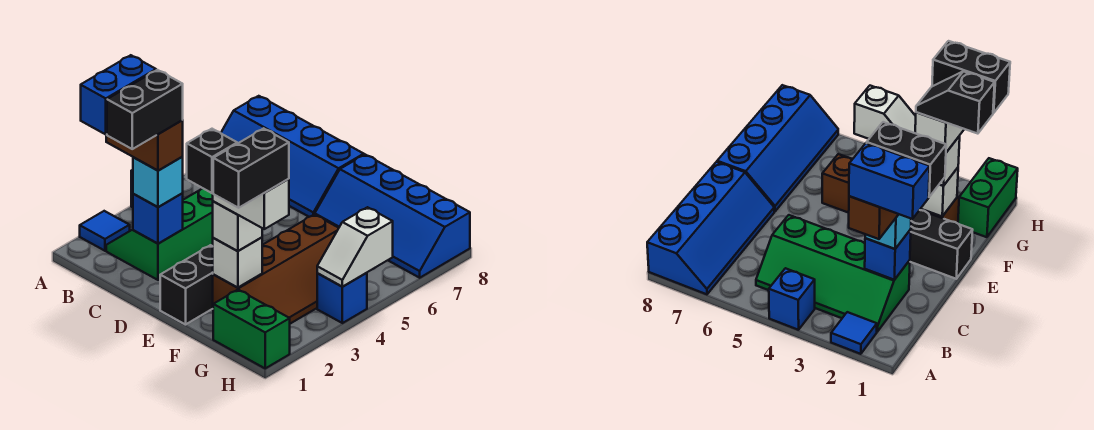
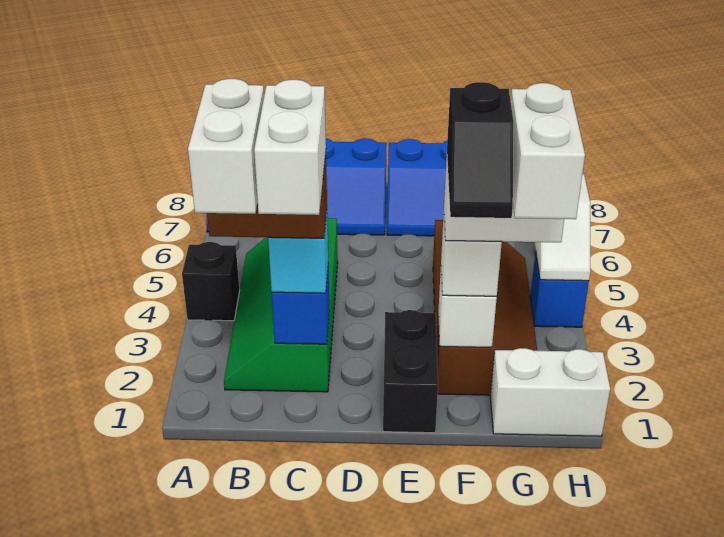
blue 1x1 tile [80,211,130,251] -> none
blue 1x1 brick [769,268,815,330] -> black 1x1 brick [182,242,240,321]
blue 1x2 brick [81,55,156,134] -> white 1x2 brick [188,79,264,214]
black 1x2 brick [107,70,183,149] -> white 1x2 brick [254,80,326,215]
black 1x2 slope [187,129,238,193] -> black 1x2 slope turned to [447,82,513,218]
green 1x2 brick [213,290,290,368] -> white 1x2 brick [490,348,610,436]
black 1x2 brick [213,128,289,208] -> white 1x2 brick [511,83,585,219]

